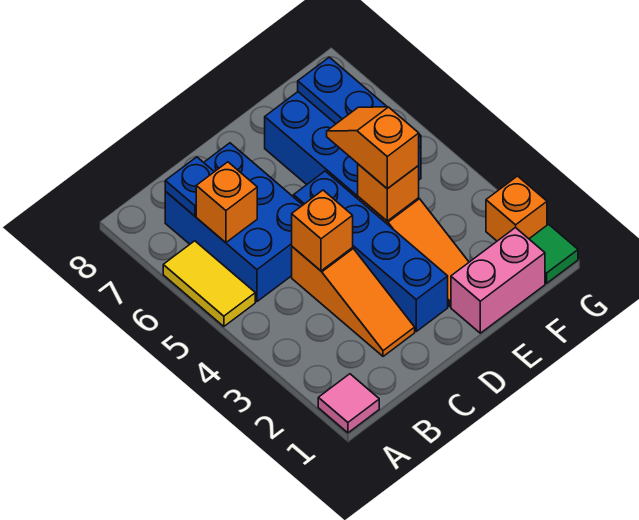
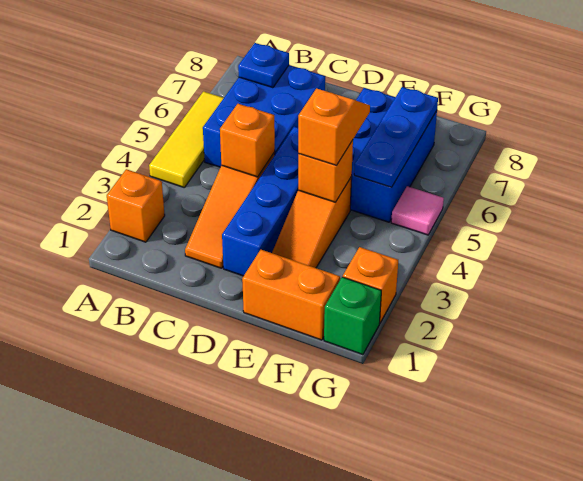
pink 1x1 tile [318,374,379,433] -> pink 1x1 tile moved to [391,186,444,235]
yellow 1x2 tile [163,241,255,327] -> yellow 1x3 tile [149,92,224,188]
orange 1x1 brick [196,162,257,243] -> orange 1x1 brick moved to [107,169,165,242]
pink 1x2 brick [451,227,545,333] -> orange 1x2 brick [242,250,340,340]
green 1x1 tile [530,224,578,283] -> green 1x1 brick [324,277,381,355]

